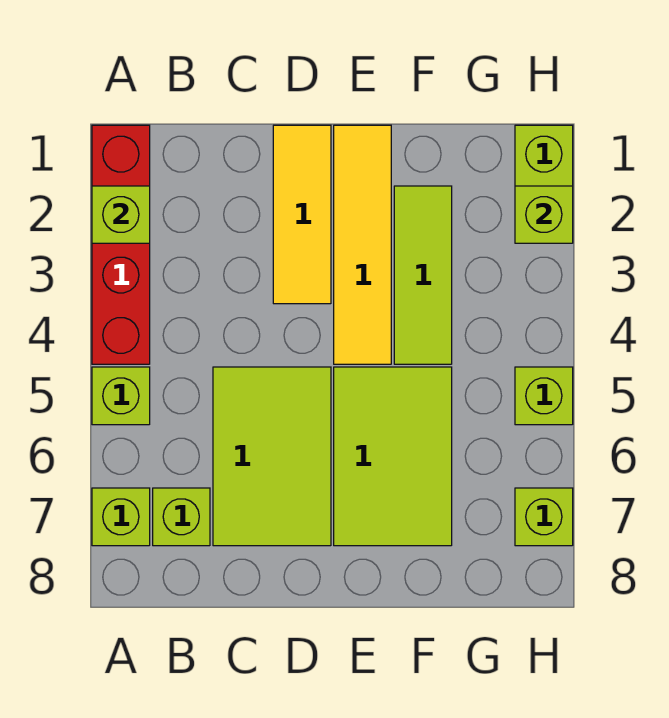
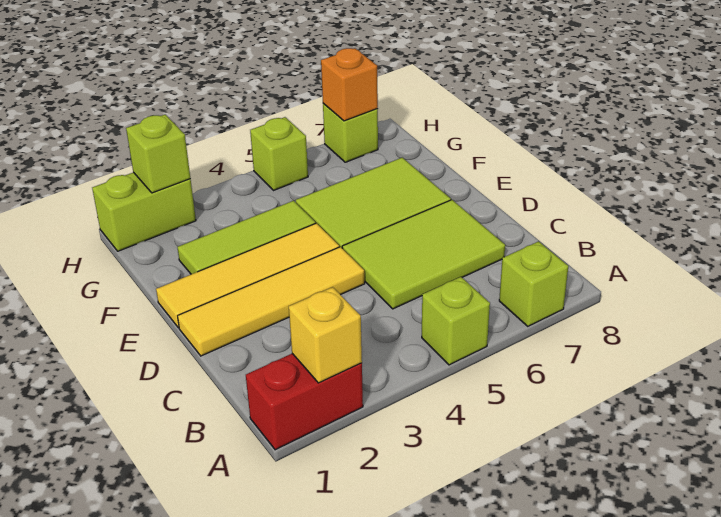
red 1x4 brick [92,125,150,364] -> red 1x2 brick [246,354,363,450]
lime 1x1 brick [92,186,150,243] -> yellow 1x1 brick [289,287,362,383]
lime 1x1 brick [153,488,210,546] -> none
yellow 1x3 tile [273,125,331,304] -> yellow 1x4 tile [178,247,365,356]
none -> orange 1x1 brick [321,48,378,121]

